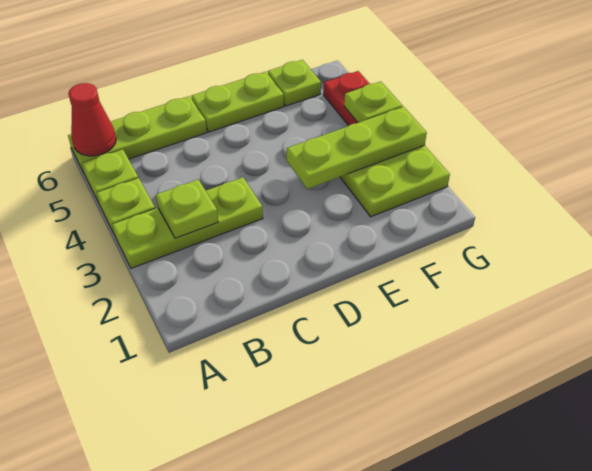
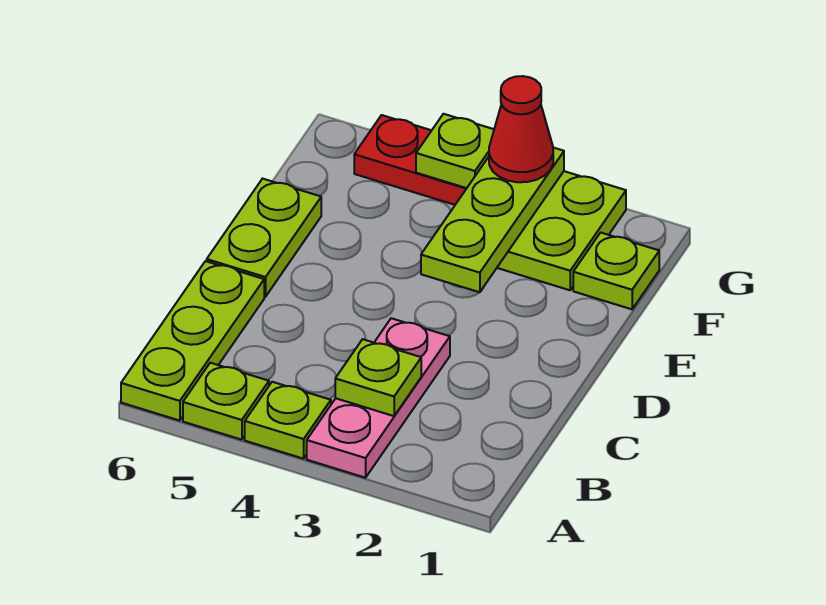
lime 1x3 plate [112,177,263,268] -> pink 1x3 plate [307,318,450,478]
red 1x1 cone [68,83,116,156] -> red 1x1 cone moved to [489,76,553,182]
lime 1x1 plate [268,60,321,106] -> lime 1x1 plate moved to [573,233,659,309]

